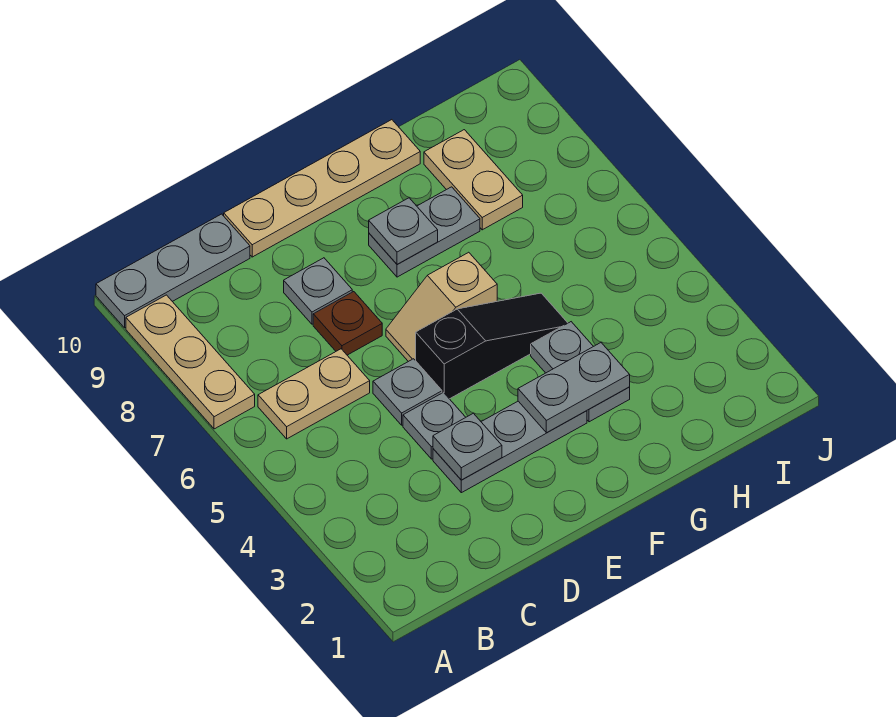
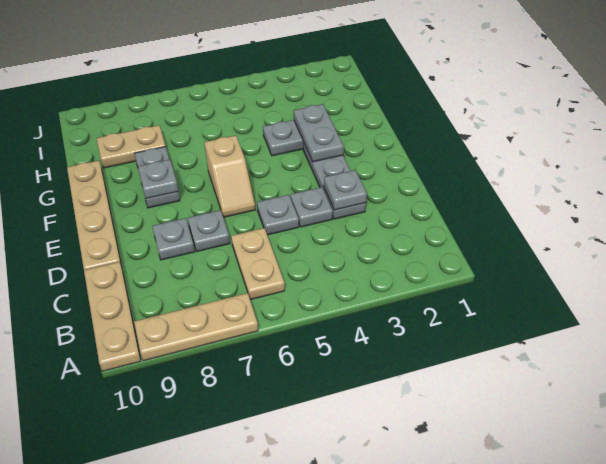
grey 1x3 plate [96,214,250,328] -> tan 1x3 plate [84,262,141,371]
brown 1x1 plate [313,292,382,355] -> grey 1x1 plate [188,210,230,251]
black 1x3 slope [416,293,567,399] -> none

